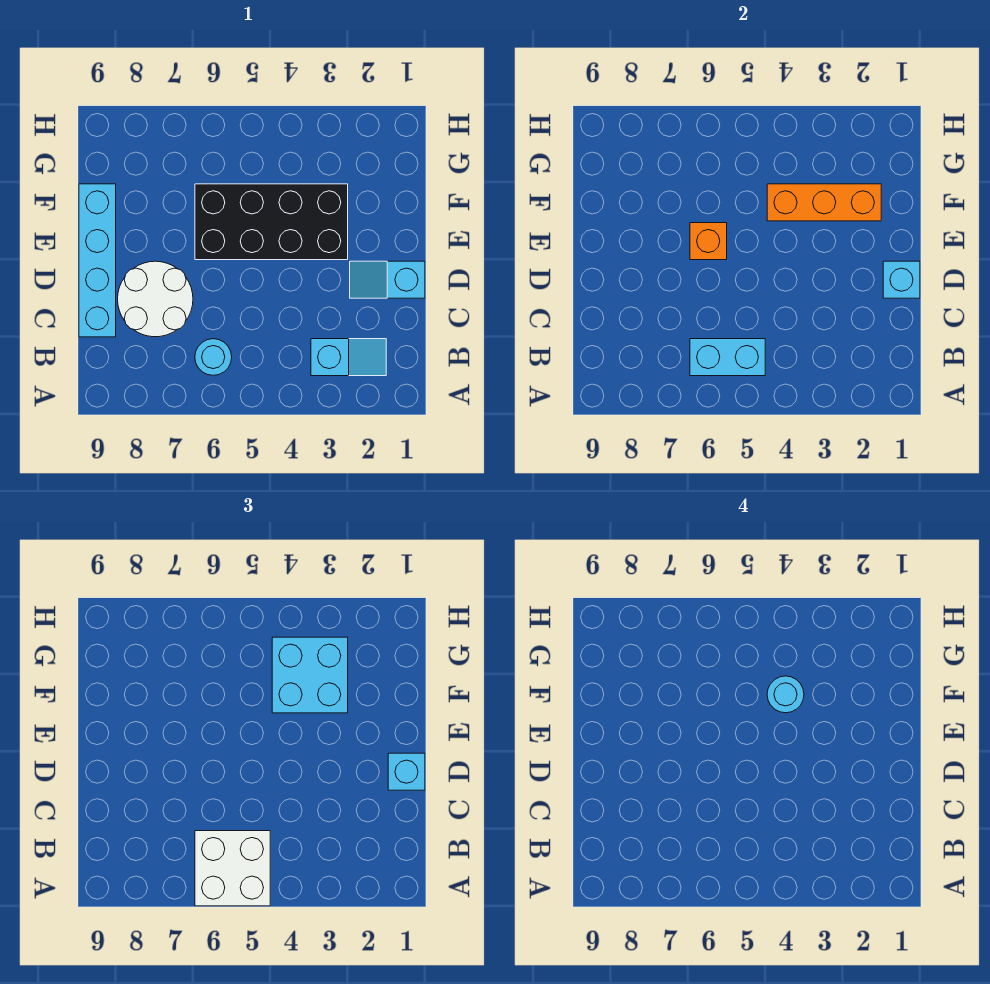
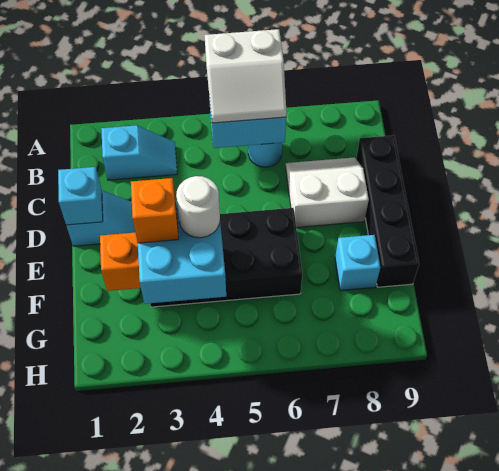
white 2x2 brick [195,831,270,906] -> white 2x2 slope [205,29,287,123]
cyan 1x2 slope [311,339,386,376] -> cyan 1x2 slope turned to [101,125,177,180]
white 2x2 round brick [118,261,193,337] -> white 2x2 slope [286,157,369,227]
cyan 1x4 brick [79,184,116,337] -> black 1x4 brick [356,135,419,287]
cyan 1x1 brick [388,753,425,790] -> cyan 1x1 brick moved to [335,235,380,291]
orange 1x1 brick [690,223,727,260] -> orange 1x1 brick moved to [131,178,179,243]
cyan 1x1 round brick [767,676,804,713] -> white 1x1 round brick [176,176,220,238]

